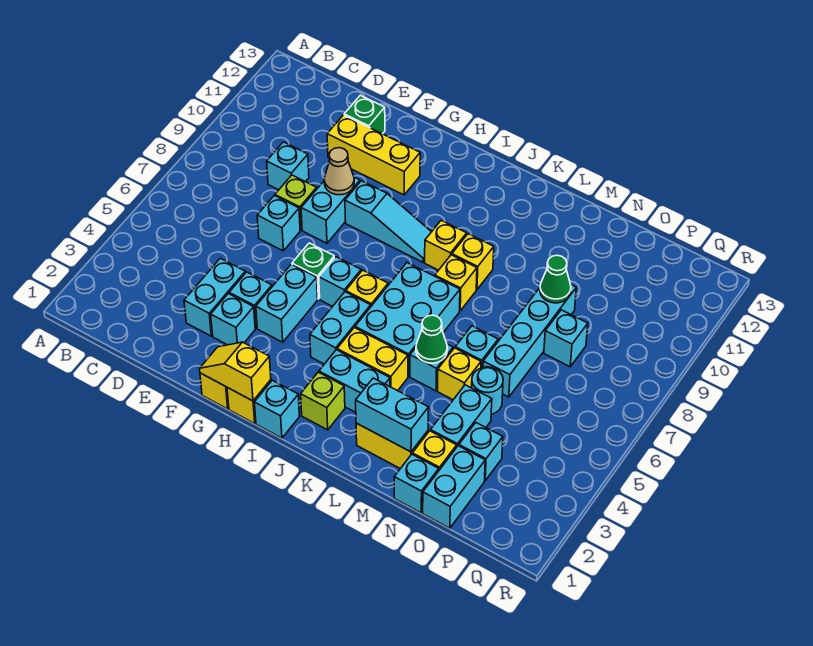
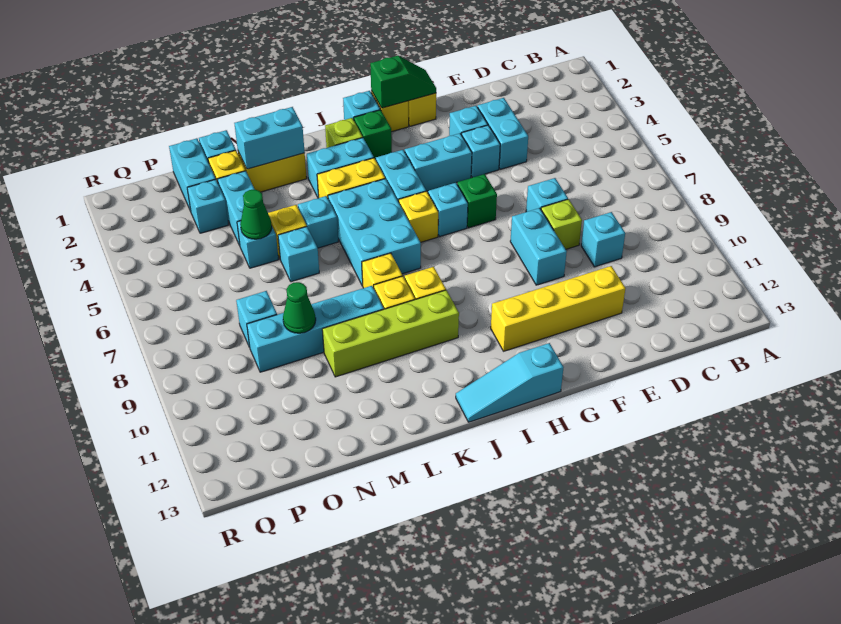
yellow 1x3 brick [327,115,420,195] -> yellow 1x4 brick [491,266,626,351]
green 1x1 brick [344,95,385,134] -> green 1x1 brick moved to [354,110,392,159]
tan 1x1 cone [324,148,354,195] -> none
yellow 1x2 slope [200,342,271,401] -> green 1x2 slope [370,56,436,108]
cyan 1x2 brick [256,264,318,342] -> cyan 1x2 brick turned to [405,133,472,191]
cyan 1x3 slope [345,181,431,262] -> cyan 1x3 slope moved to [456,343,564,422]
none -> lime 1x4 brick [322,290,459,377]
green 1x1 cone [416,315,447,363] -> green 1x1 cone moved to [240,190,272,239]
cyan 1x1 round brick [472,367,503,414] -> cyan 1x1 brick [237,221,279,268]
cyan 1x4 brick [483,285,576,397] -> cyan 1x4 brick turned to [247,286,384,372]

